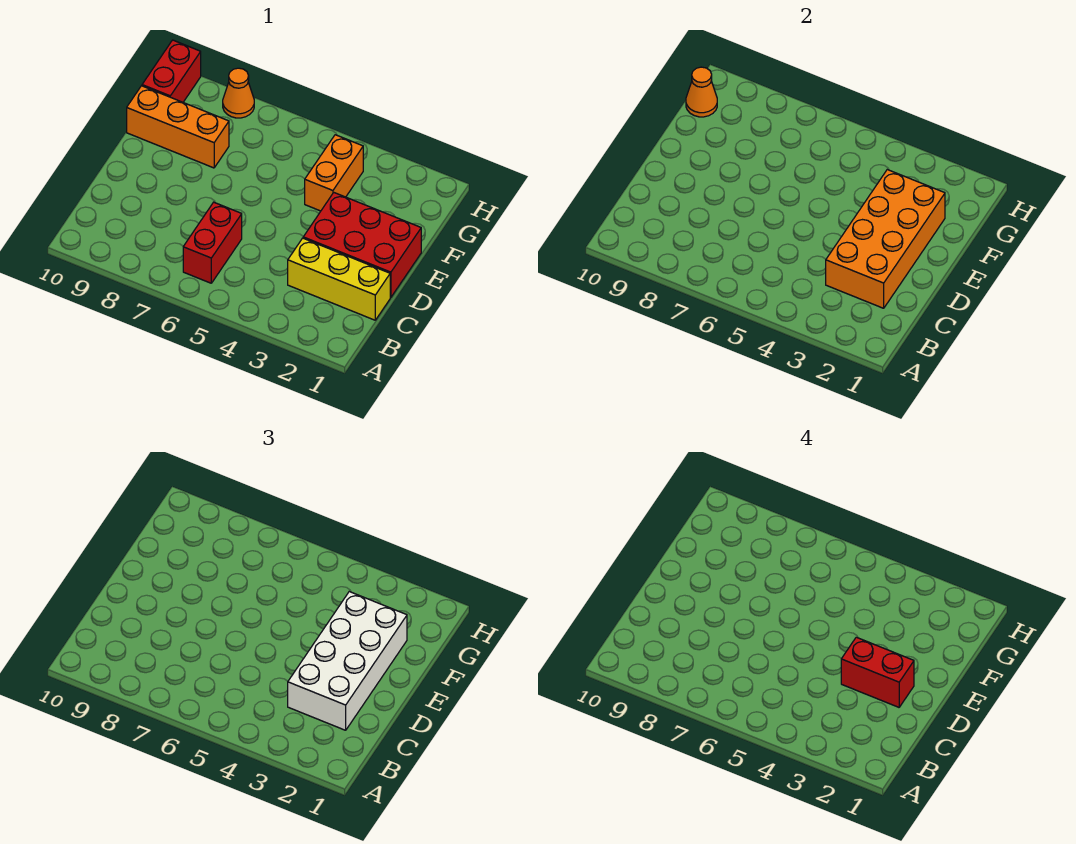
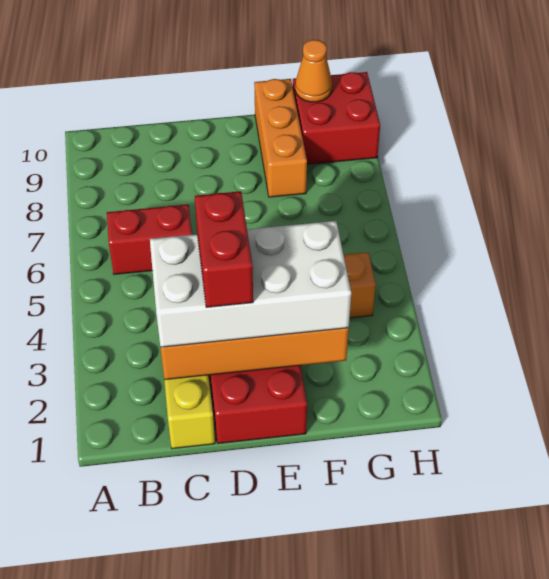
red 1x2 brick [142,40,201,102] -> red 2x2 brick [293,72,380,164]
orange 1x1 cone [223,68,254,118] -> none

